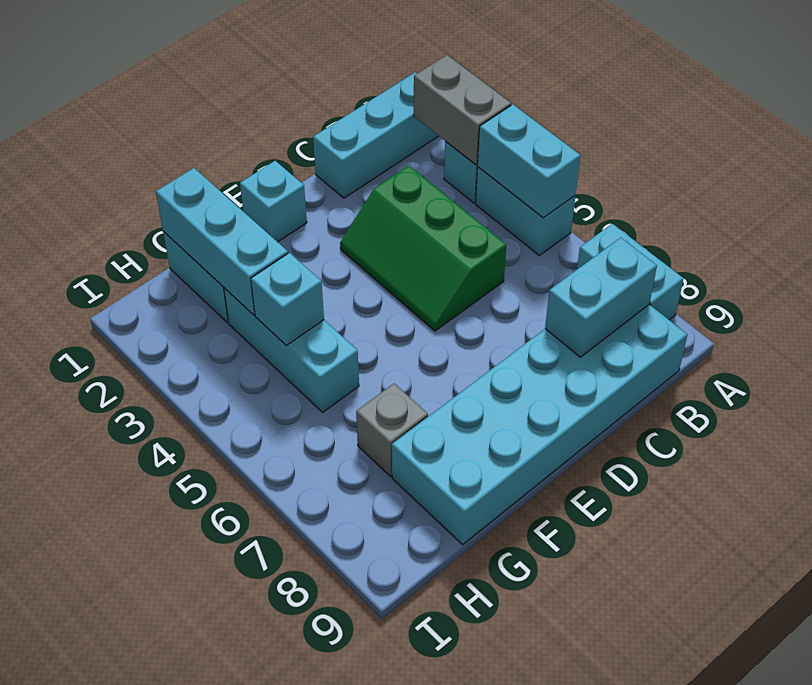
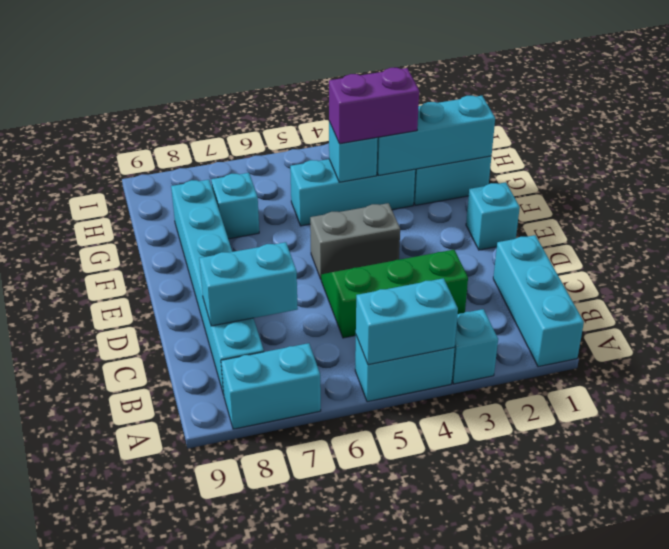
grey 1x2 brick [414,55,511,165] -> grey 1x2 brick moved to [310,203,400,279]
cyan 2x6 brick [392,304,687,545] -> cyan 1x6 brick [171,180,264,394]
cyan 1x2 brick [545,237,657,357] -> cyan 1x2 brick turned to [199,242,298,326]
none -> purple 1x2 brick [329,68,419,144]
grey 1x1 brick [356,384,428,477] -> cyan 1x1 brick [211,173,259,239]

